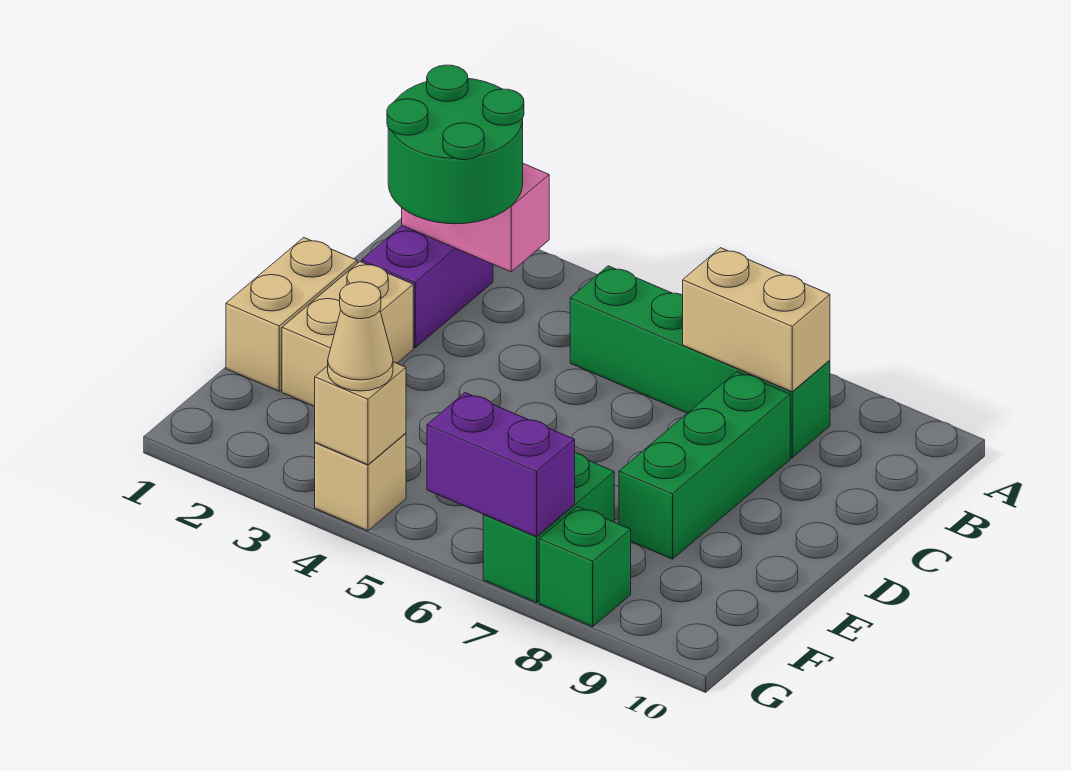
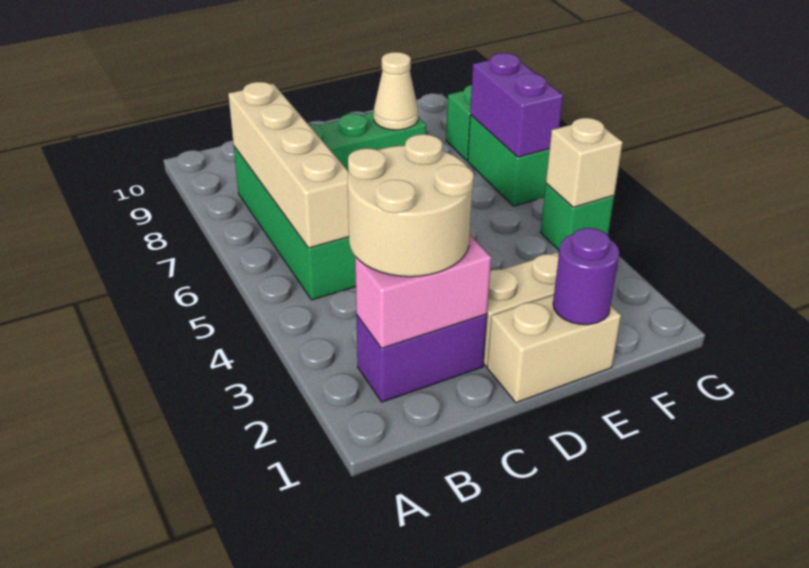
pink 1x2 brick [402,164,549,272] -> pink 1x2 brick turned to [355,235,491,348]
green 2x2 round brick [387,65,524,224] -> tan 2x2 round brick [347,134,474,277]
tan 1x2 brick [683,248,830,392] -> tan 1x4 brick [228,82,349,248]
none -> purple 1x1 round brick [553,228,619,325]
green 1x2 brick [483,453,614,603] -> green 1x2 brick turned to [468,115,549,206]
tan 1x1 brick [315,433,406,531] -> green 1x1 brick [541,183,614,250]
tan 1x1 cone [328,282,393,391] -> tan 1x1 cone moved to [374,52,418,130]

